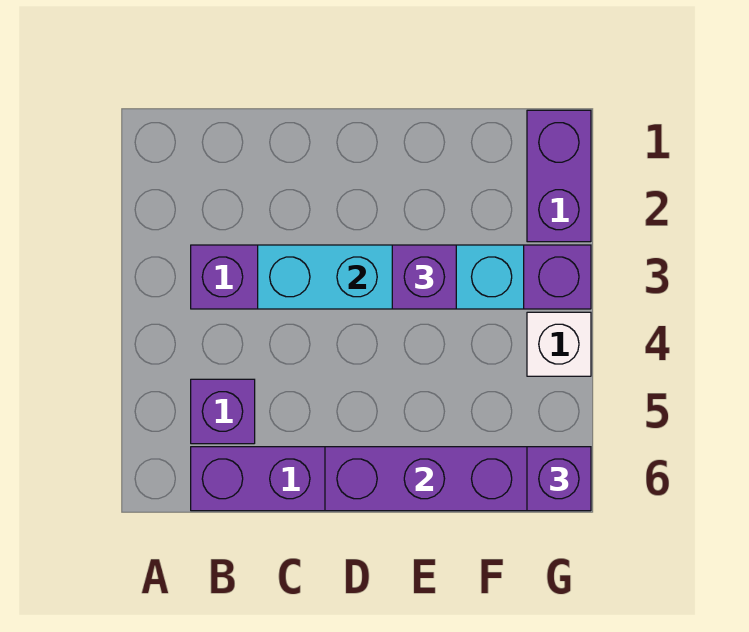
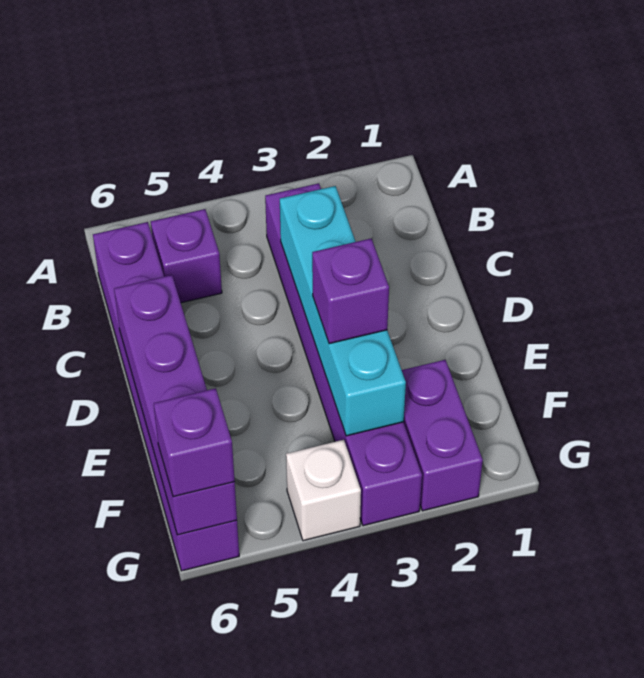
purple 1x2 brick [527,110,591,242] -> purple 1x2 brick turned to [402,360,483,511]

